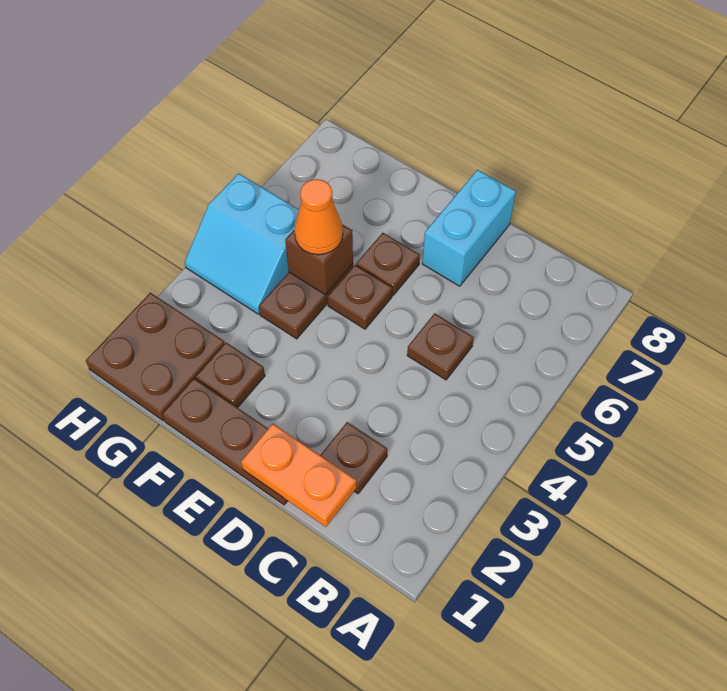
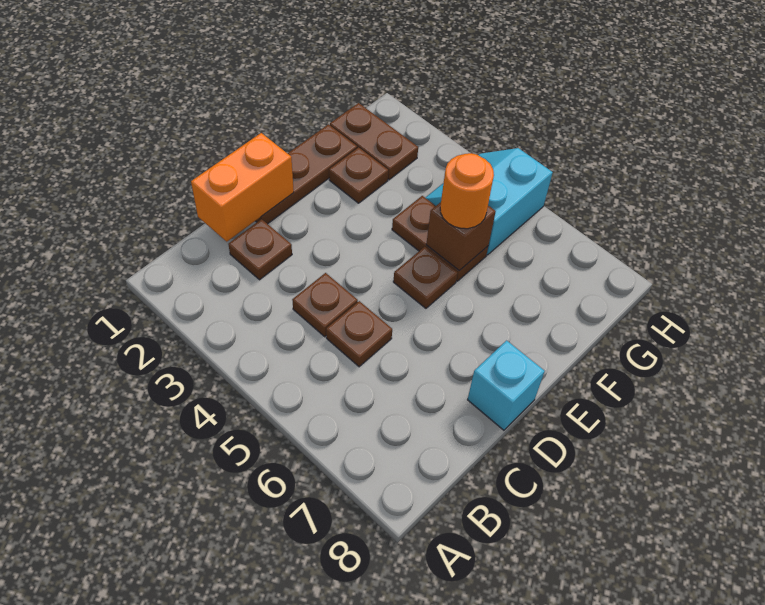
orange 1x2 plate [241,424,357,527] -> orange 1x2 brick [191,133,294,242]
cyan 1x2 brick [422,170,516,286] -> cyan 1x1 brick [468,340,545,430]
brown 1x1 plate [356,233,420,295] -> brown 1x1 plate moved to [292,273,358,337]
orange 1x1 cone [294,179,343,255] -> orange 1x1 round brick [440,153,494,229]
brown 2x2 plate [86,293,225,421] -> brown 1x2 plate [330,103,418,180]

